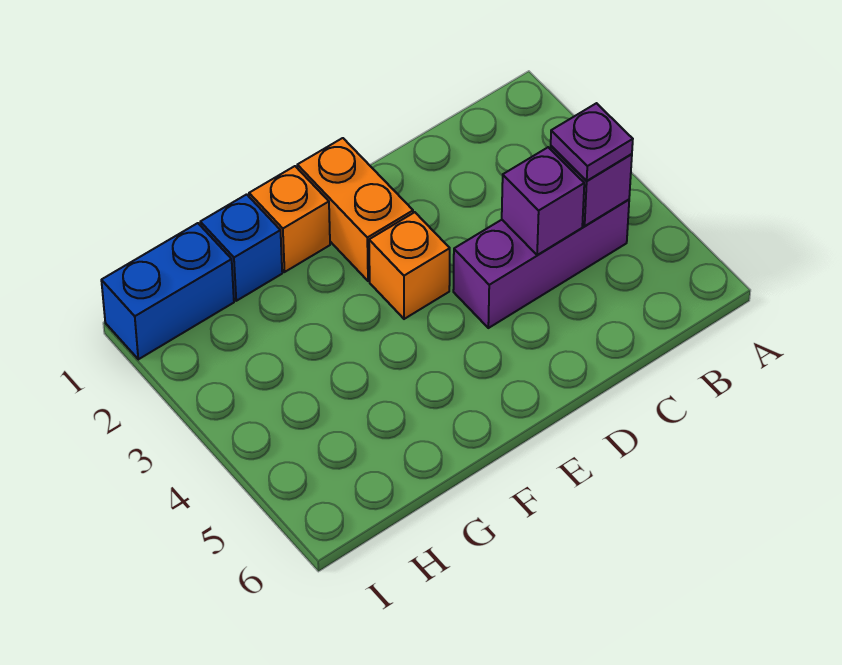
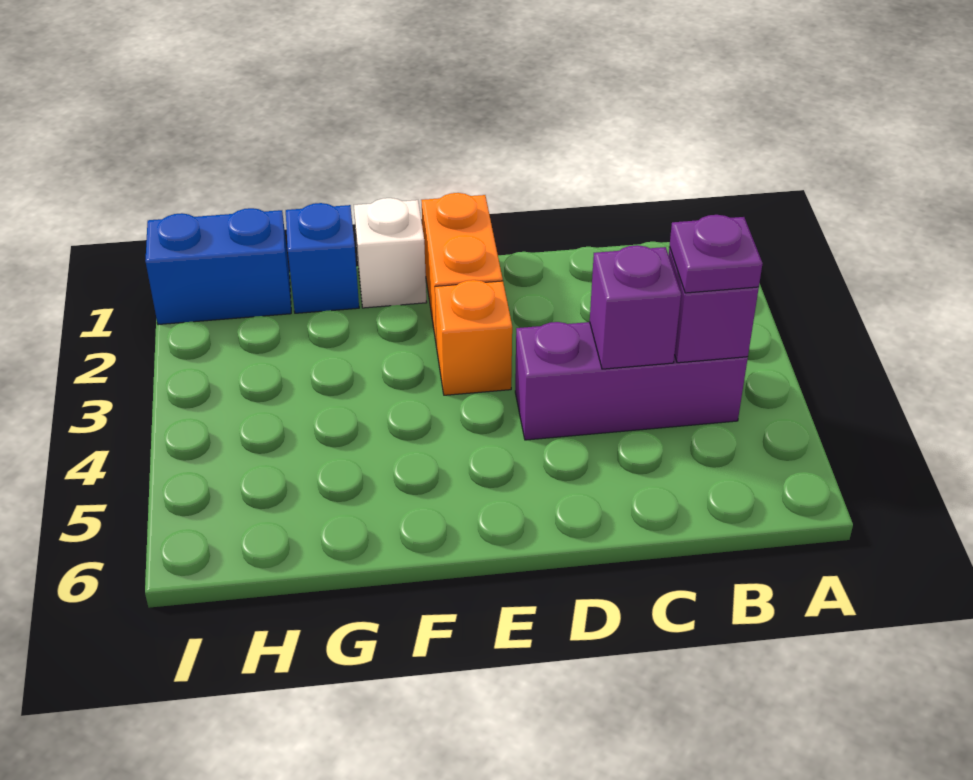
orange 1x1 brick [249,166,330,272] -> white 1x1 brick [354,198,427,308]

